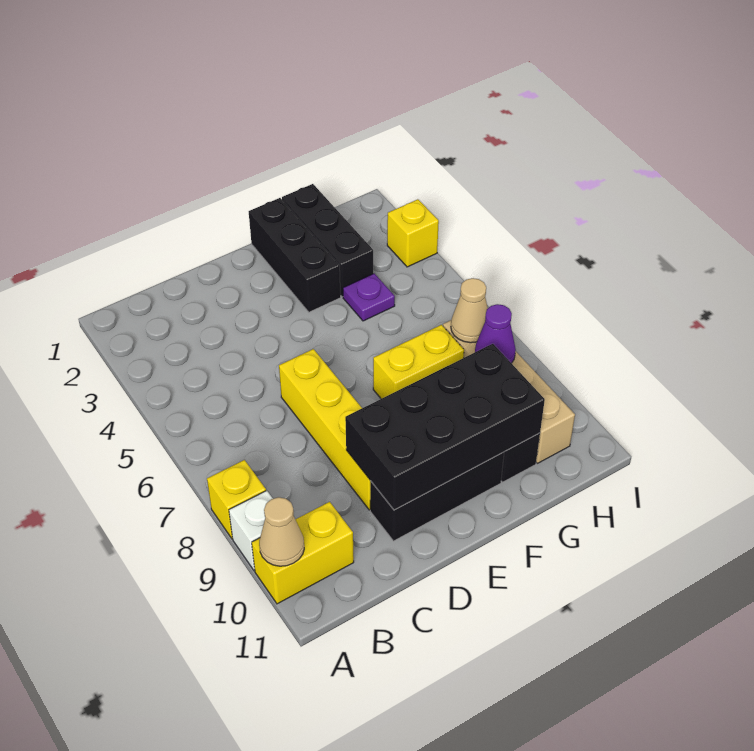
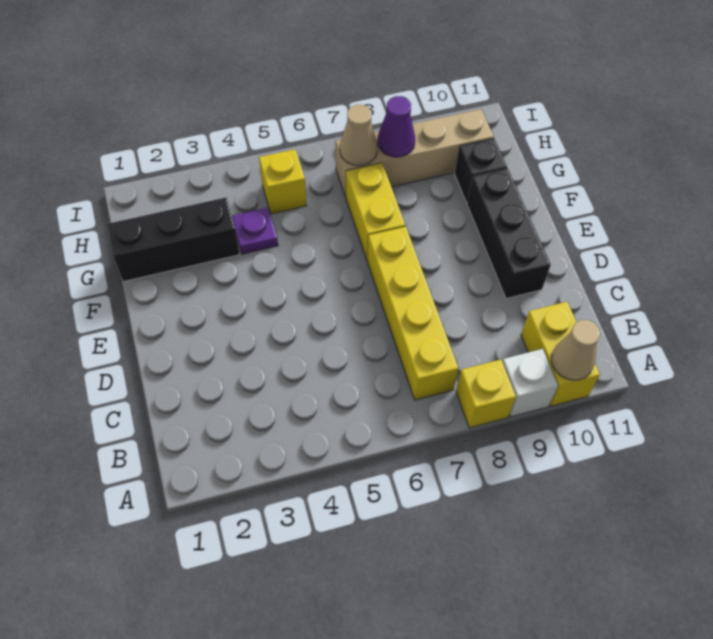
yellow 1x4 brick [279,349,370,510] -> yellow 1x4 brick turned to [367,226,458,400]
black 2x4 brick [345,344,545,510] -> none
black 1x3 brick [249,198,341,312] -> none
yellow 1x1 brick [387,199,439,267] -> yellow 1x1 brick moved to [259,149,306,214]

